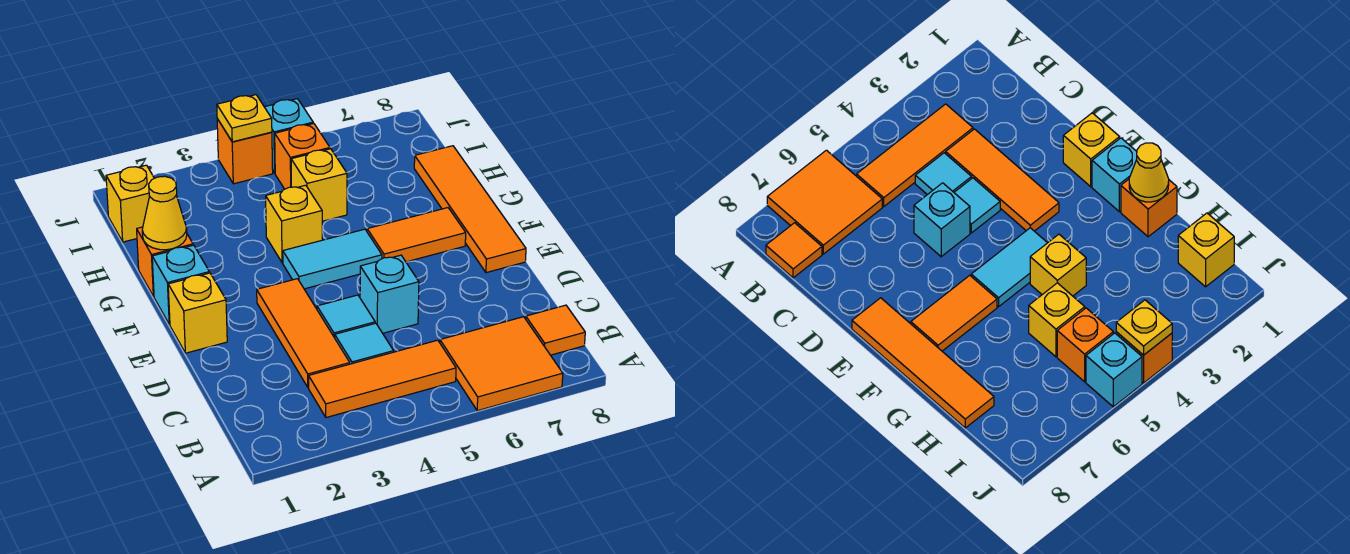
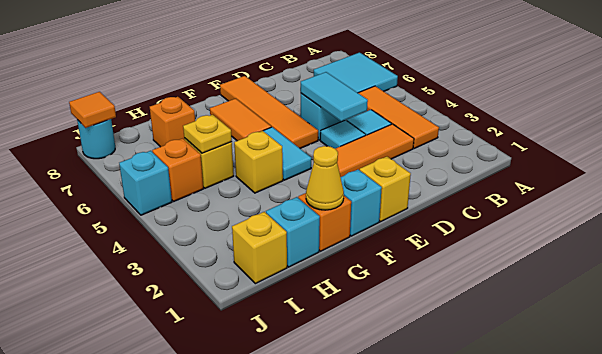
orange 2x2 tile [440,317,563,411] -> cyan 2x2 tile [314,52,398,93]
orange 1x1 tile [526,305,585,355] -> orange 1x1 tile moved to [69,92,116,128]
none -> cyan 1x2 tile [301,72,368,122]
orange 1x4 tile [414,146,526,273] -> orange 1x4 tile turned to [220,76,318,148]
none -> cyan 1x1 brick [266,197,320,267]
orange 1x1 brick [217,119,273,184] -> orange 1x1 brick moved to [150,97,195,147]
yellow 1x1 plate [217,95,272,142] -> yellow 1x1 plate moved to [183,115,232,153]
none -> cyan 1x1 round brick [77,119,115,159]

